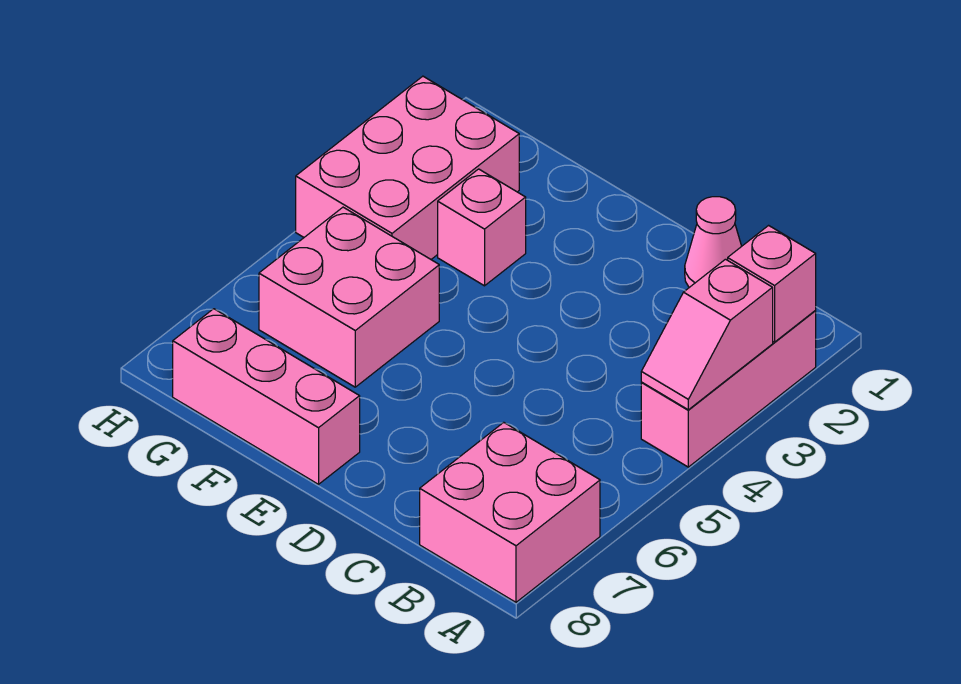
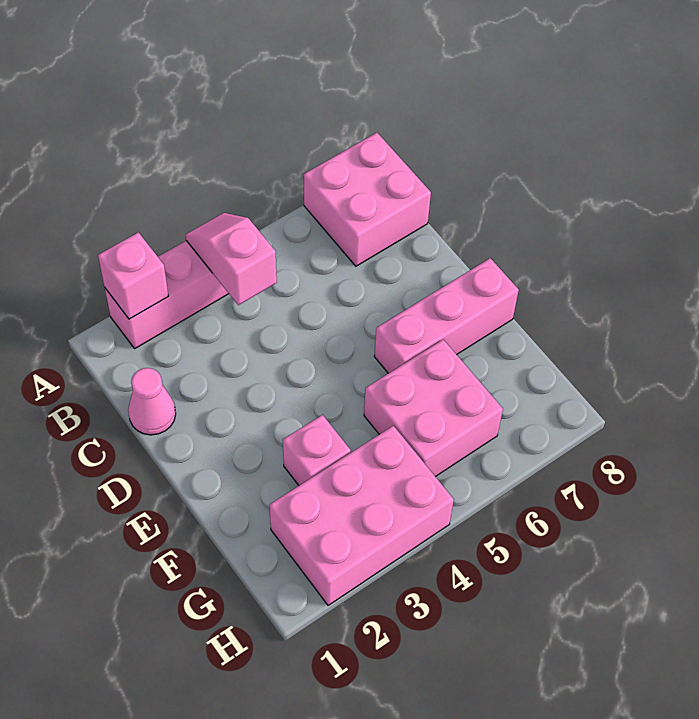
pink 1x2 slope [641,259,773,410] -> pink 1x2 slope turned to [186,213,277,305]
pink 1x3 brick [173,309,360,484] -> pink 1x3 brick turned to [374,258,519,373]

